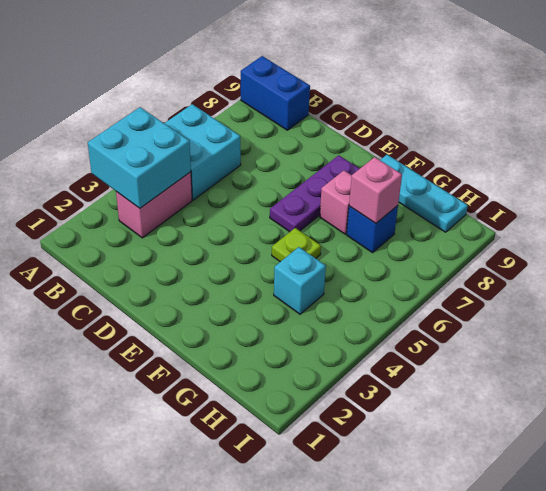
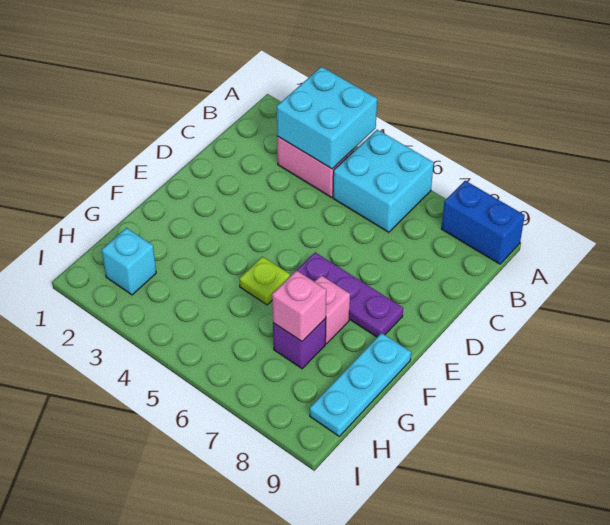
blue 1x2 brick [241,56,310,130] -> blue 1x2 brick turned to [441,181,525,264]
cyan 1x1 brick [274,247,326,314] -> cyan 1x1 brick moved to [102,228,156,295]
blue 1x1 brick [347,206,398,253] -> purple 1x1 brick [273,318,326,369]

